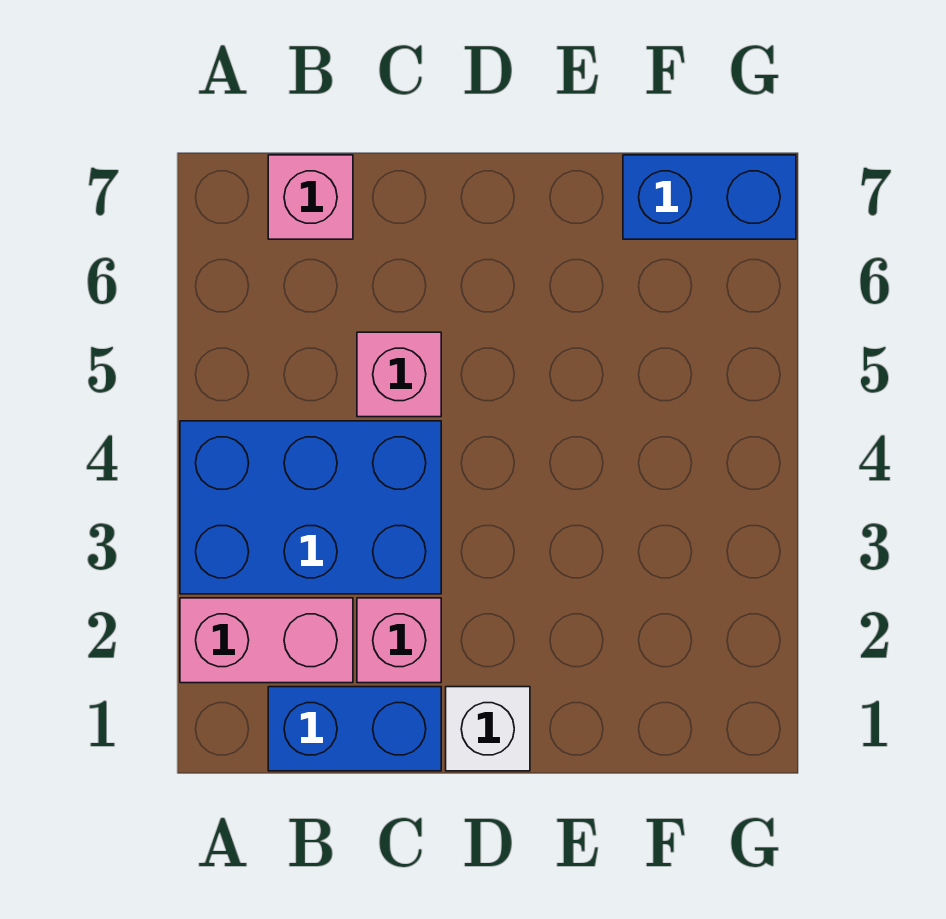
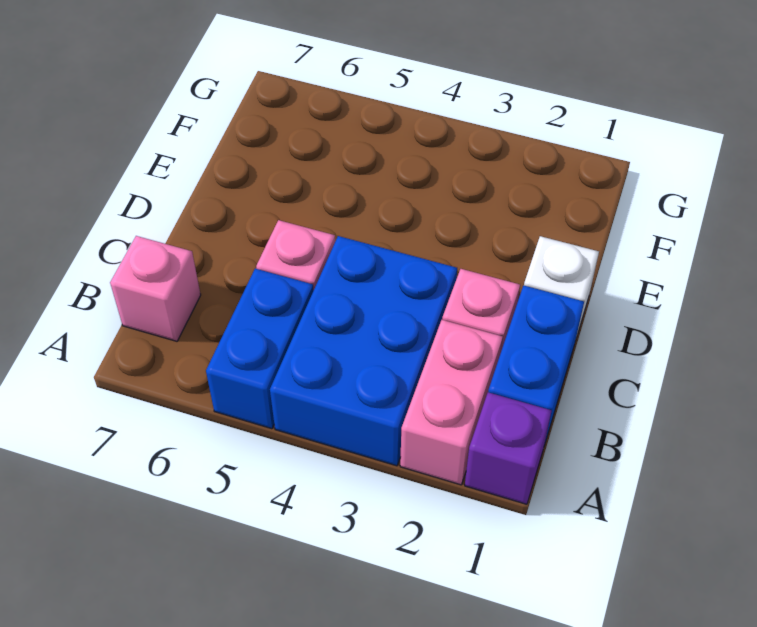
none -> purple 1x1 brick [465,392,552,504]
blue 1x2 brick [623,155,796,239] -> blue 1x2 brick moved to [206,269,314,429]

